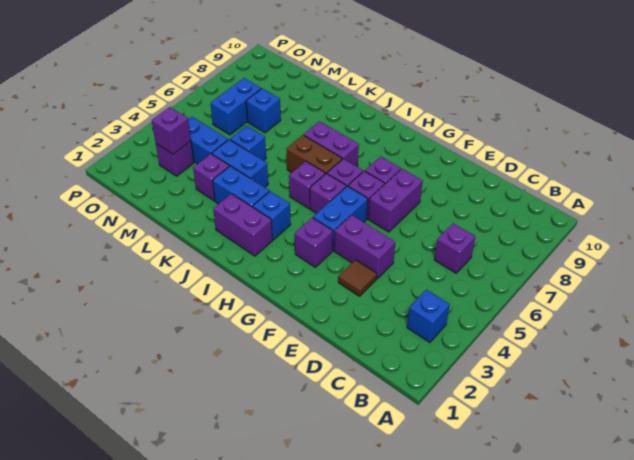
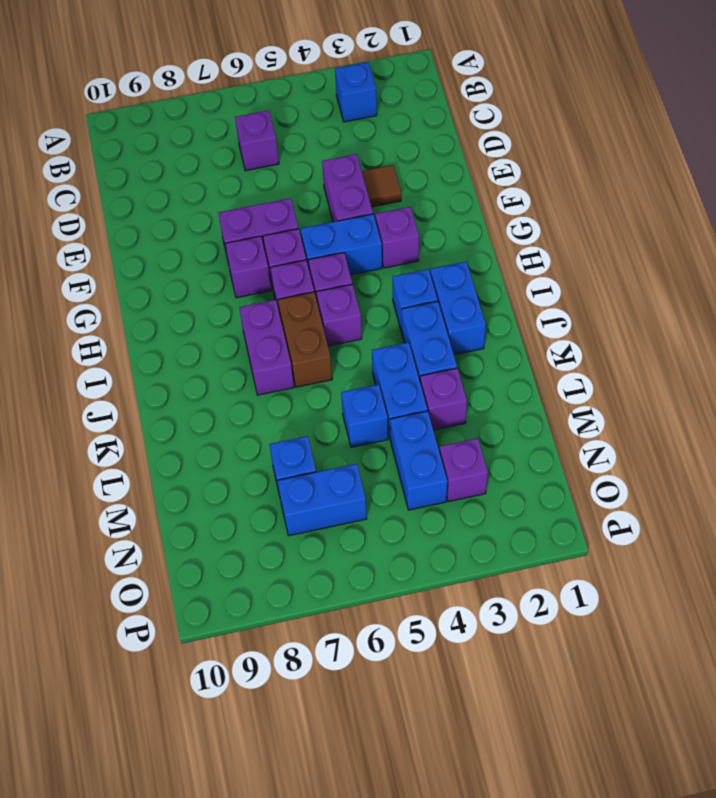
purple 1x2 brick [213,194,273,256] -> blue 1x2 brick [430,262,486,355]
purple 1x1 brick [152,107,191,154] -> none

